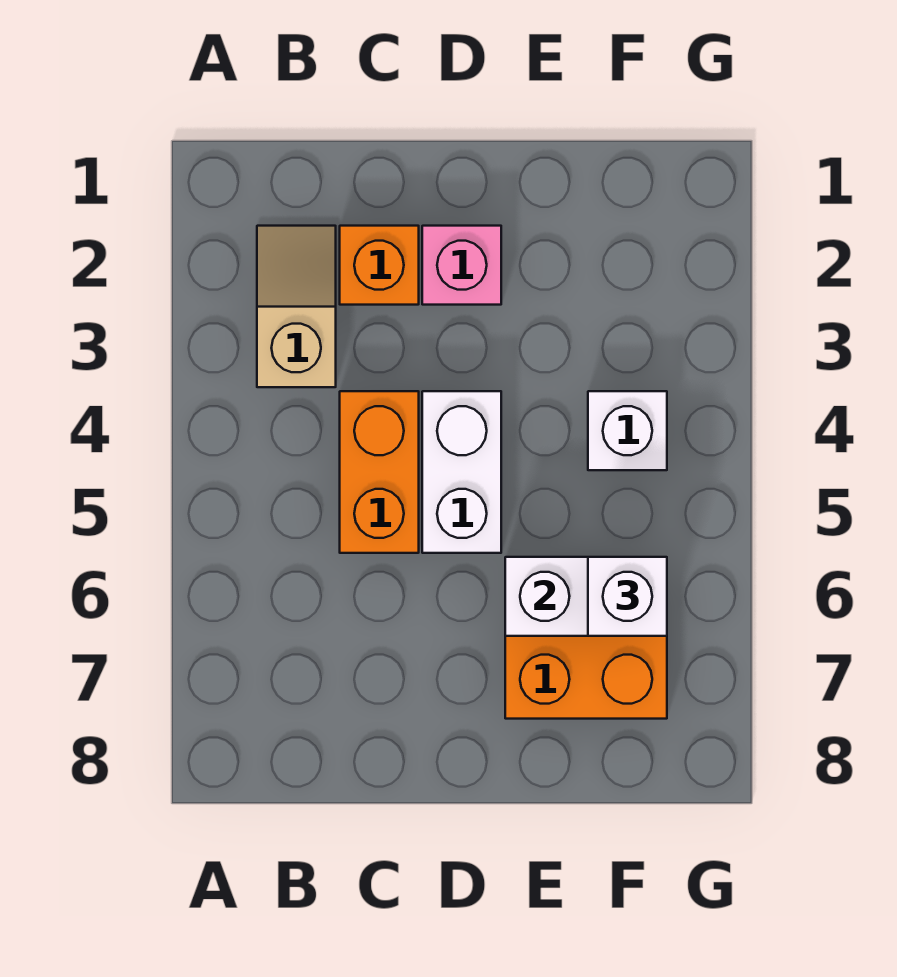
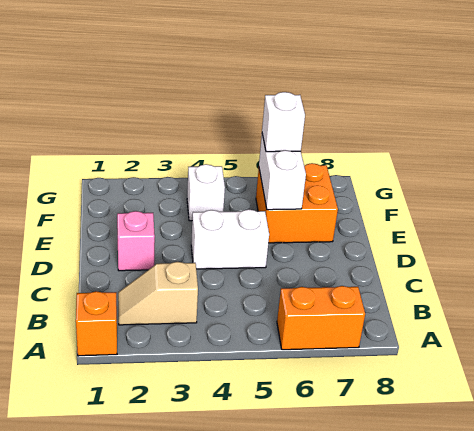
orange 1x1 brick [340,226,419,305] -> orange 1x1 brick moved to [76,291,117,356]
orange 1x2 brick [340,391,419,553] -> orange 1x2 brick moved to [277,286,365,350]

